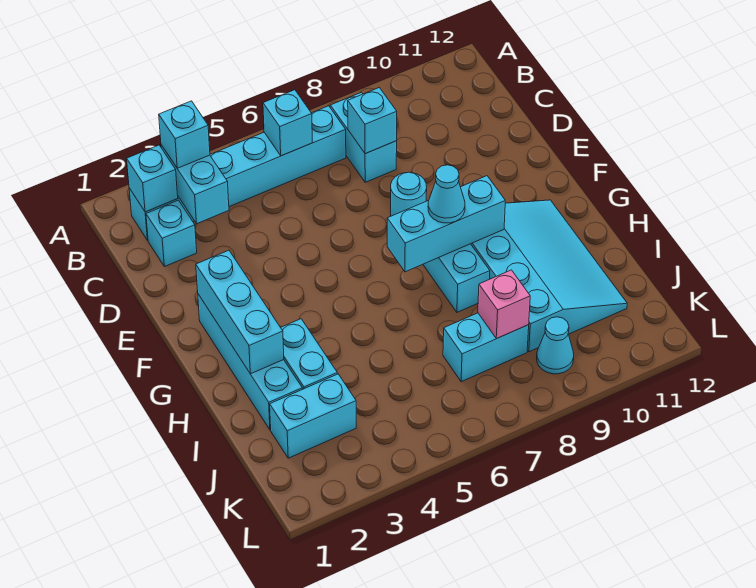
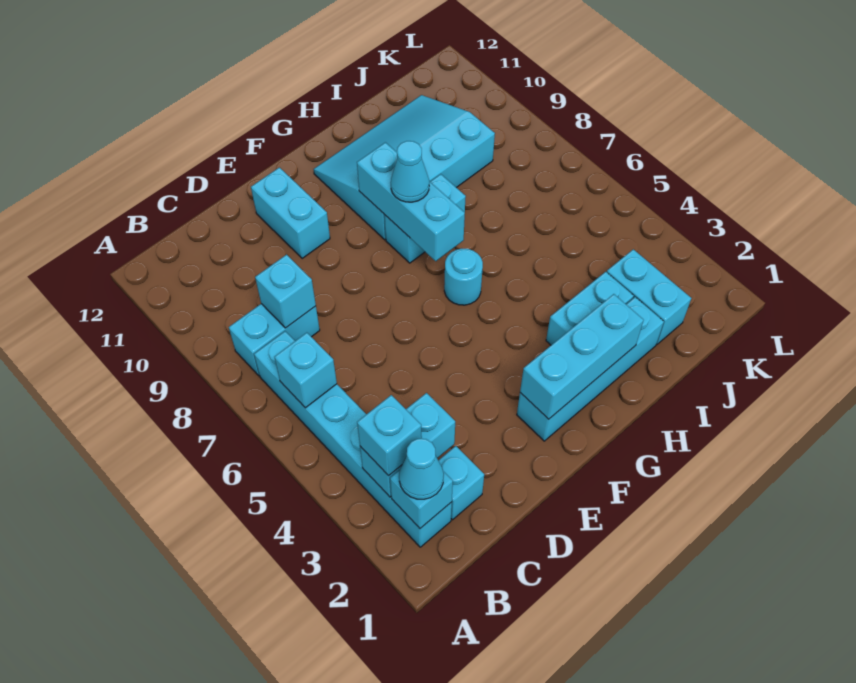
cyan 1x1 round brick [391,172,427,216] -> cyan 1x1 round brick moved to [444,248,483,305]
cyan 1x2 brick [443,313,529,382] -> cyan 1x2 brick moved to [251,167,330,259]
pink 1x1 brick [478,270,530,339] -> none
cyan 1x1 cone [537,317,574,374] -> cyan 1x1 cone moved to [399,439,444,499]

